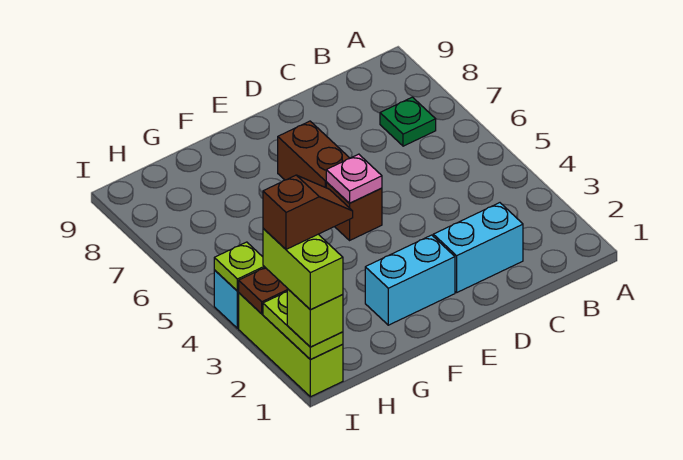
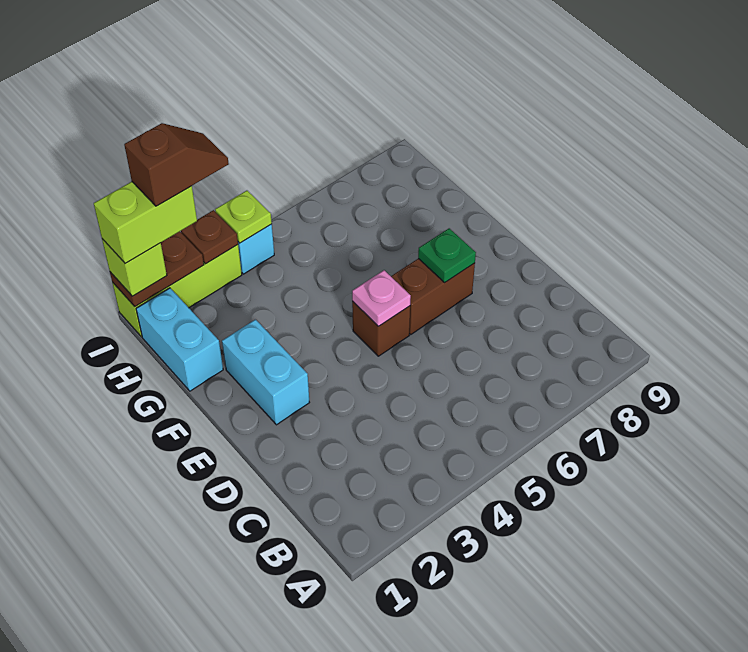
green 1x1 plate [380,97,436,146] -> green 1x1 plate moved to [418,228,476,282]
cyan 1x2 brick [433,203,523,292] -> cyan 1x2 brick moved to [136,288,223,391]
brown 1x2 slope [263,175,353,249] -> brown 1x2 slope turned to [124,123,229,206]
lime 1x2 plate [263,292,343,360] -> brown 1x2 plate [110,231,204,307]

